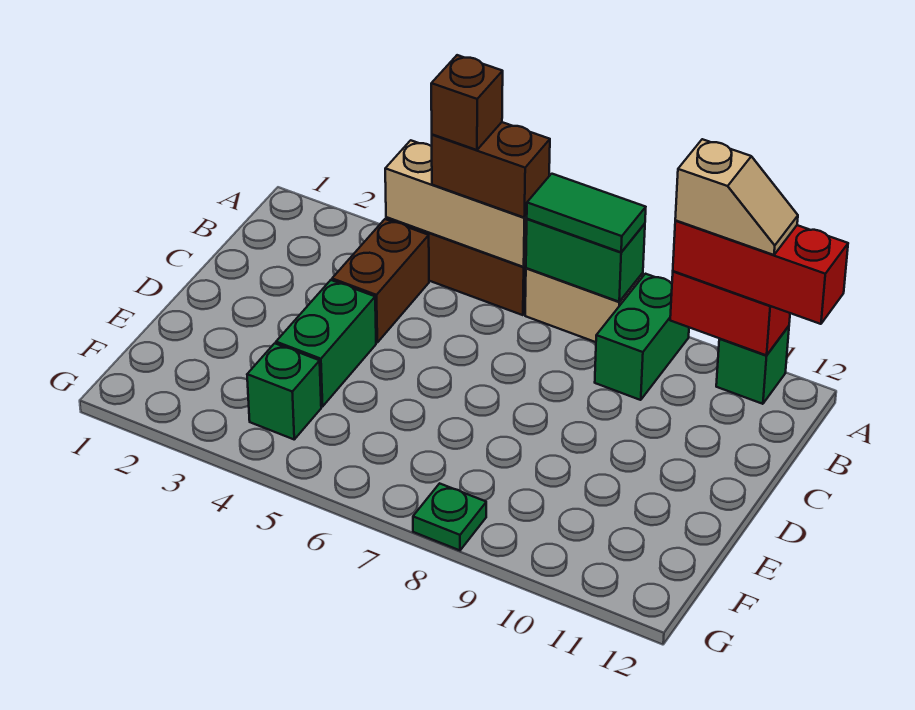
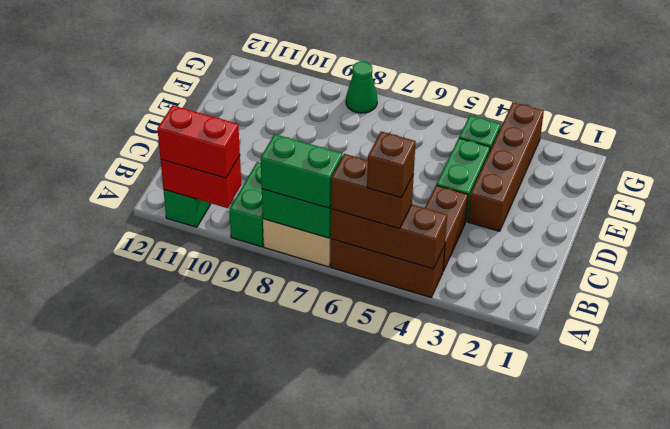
tan 1x3 brick [385,140,527,267] -> brown 1x3 brick [331,205,447,269]
green 1x2 tile [527,174,646,252] -> green 1x2 brick [261,134,342,208]
red 1x3 brick [673,221,848,324] -> red 1x2 brick [157,105,240,178]
tan 1x2 slope [675,139,798,255] -> none
none -> brown 1x4 brick [468,102,544,231]
green 1x1 plate [413,483,486,550] -> green 1x1 cone [346,61,377,113]

